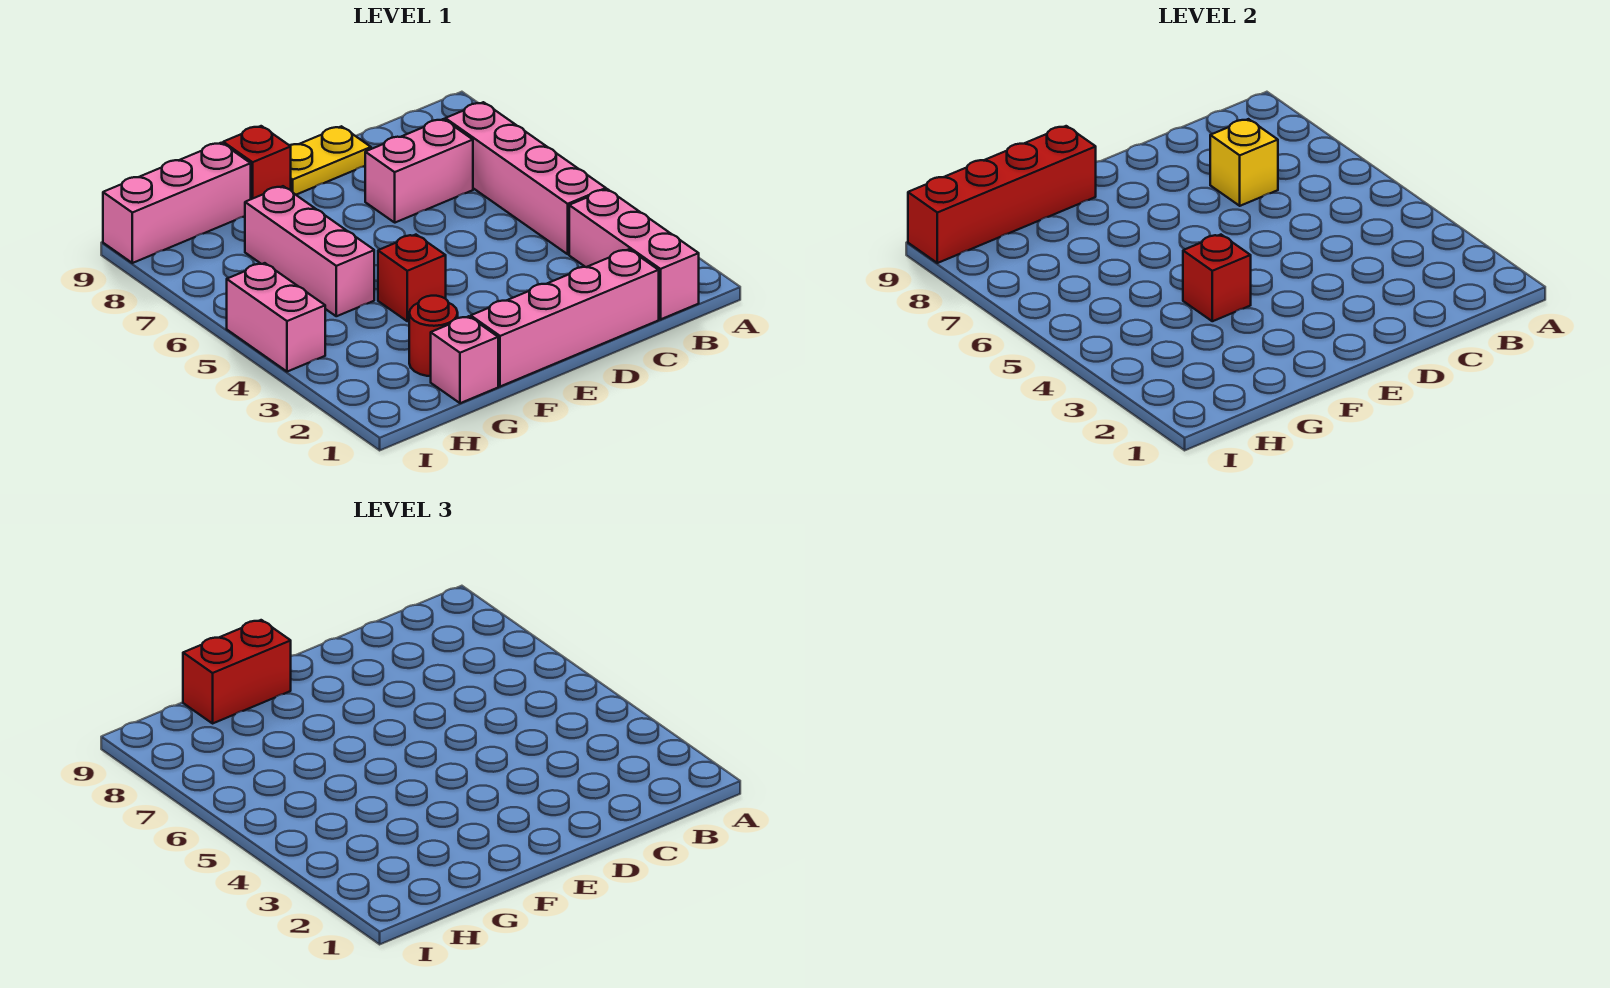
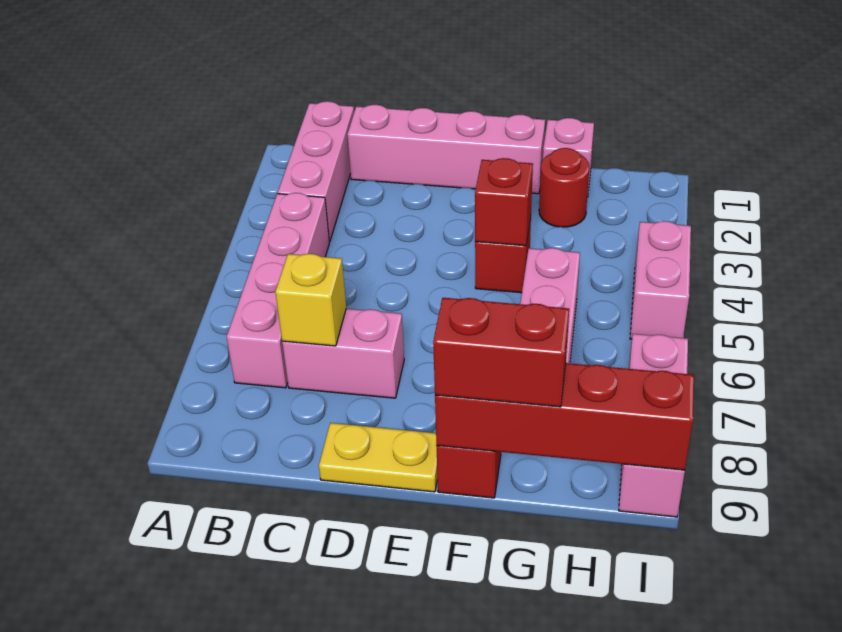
pink 1x3 brick [103,143,251,263] -> pink 1x3 brick turned to [619,334,688,517]

